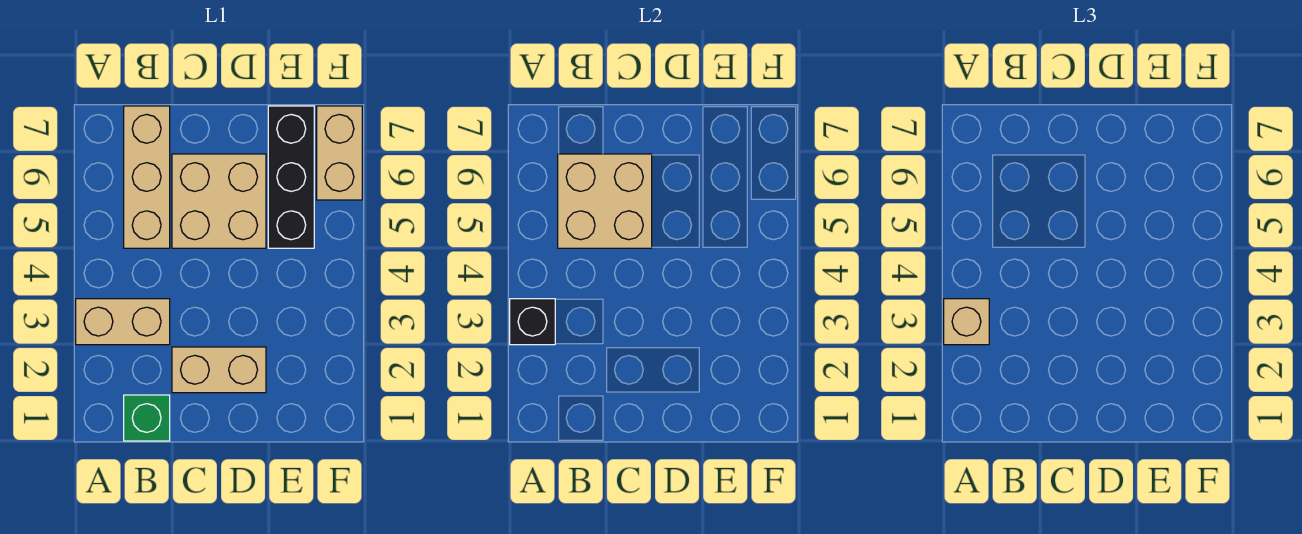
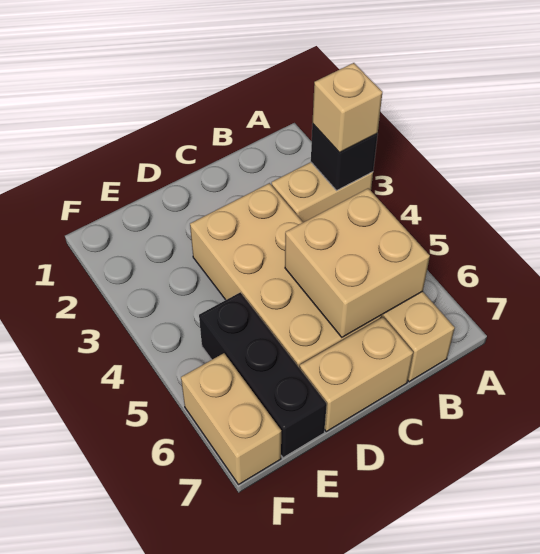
green 1x1 brick [124,395,170,441] -> none
tan 1x2 brick [172,347,266,393] -> tan 1x2 brick moved to [300,317,413,432]
tan 2x2 brick [172,154,266,248] -> tan 2x4 brick [190,183,382,368]

